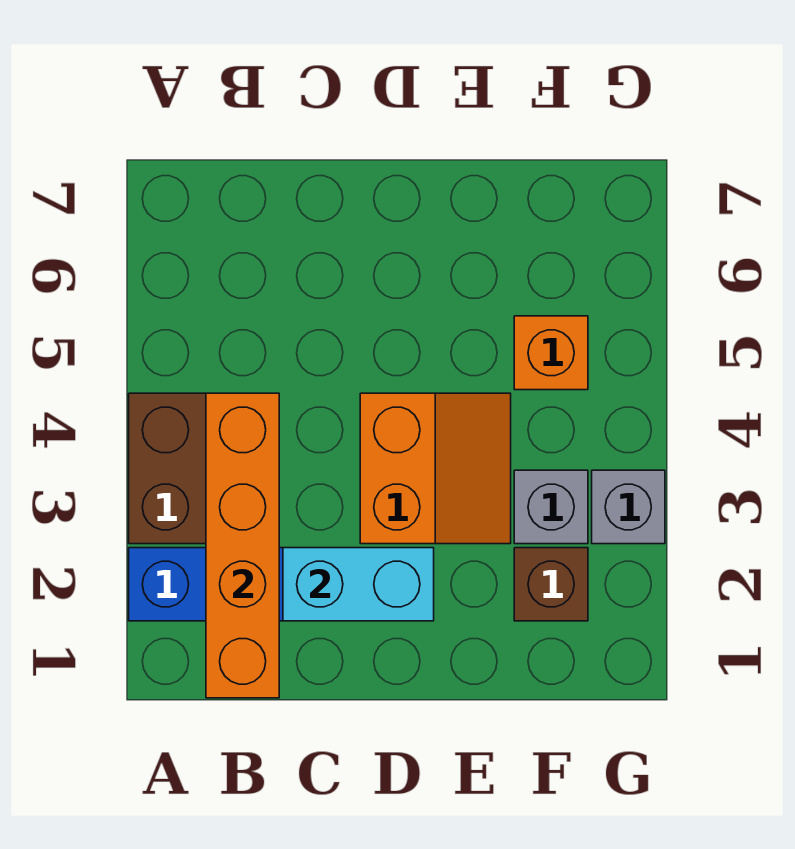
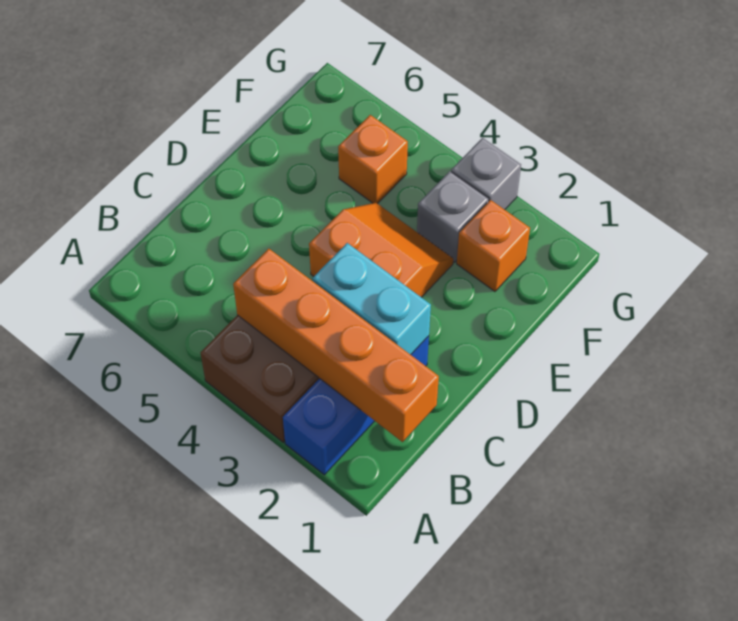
cyan 1x2 brick [283,548,434,621] -> cyan 1x2 brick turned to [312,243,431,355]
brown 1x1 brick [514,548,588,621] -> orange 1x1 brick [457,200,530,292]

